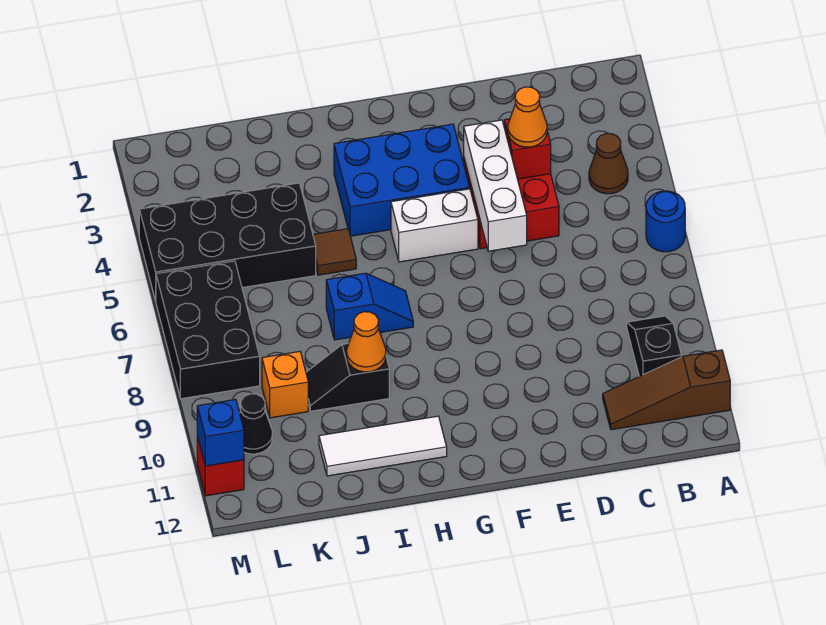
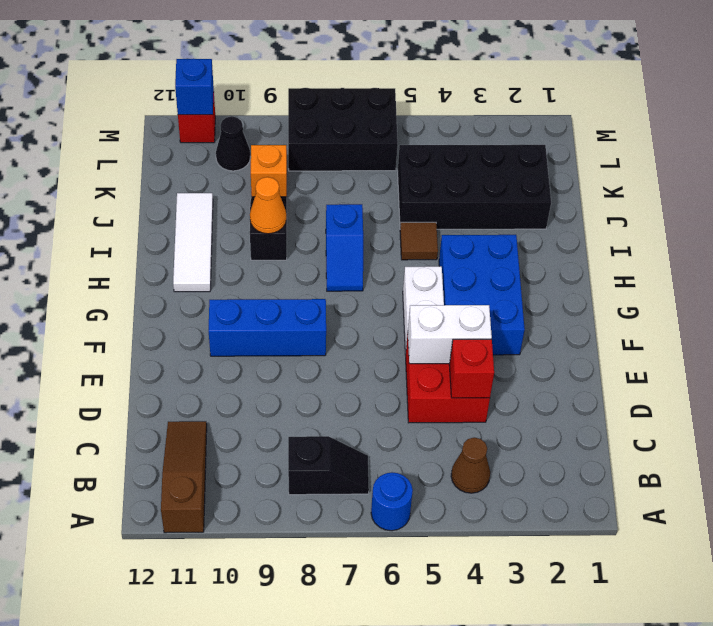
black 1x2 slope [627,316,681,376] -> black 1x2 slope moved to [288,436,369,495]
orange 1x1 cone [508,87,547,147] -> none
white 1x3 brick [464,120,527,251] -> white 1x2 brick [408,305,492,364]
none -> blue 1x3 brick [209,299,326,356]
black 2x4 brick [139,183,316,301] -> black 2x4 brick turned to [398,145,551,229]

